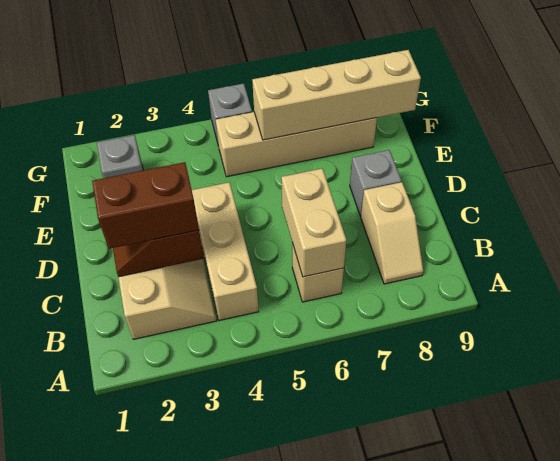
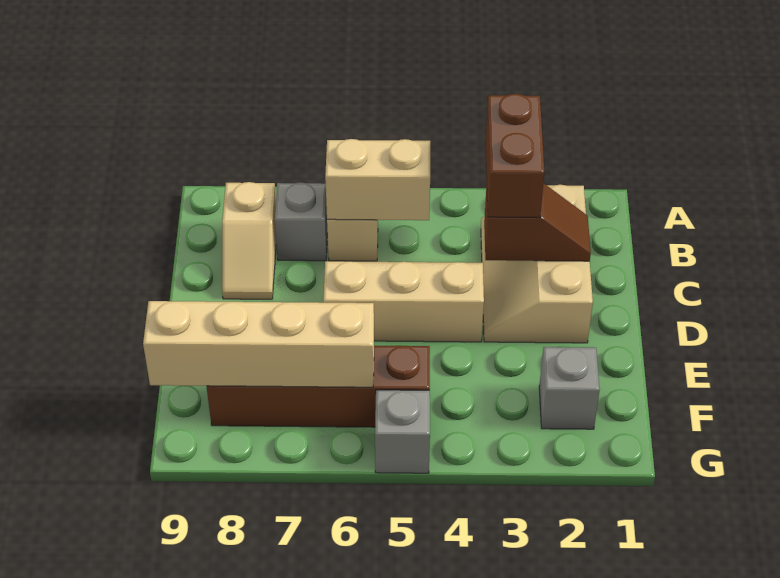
tan 1x3 brick [192,182,259,320] -> tan 1x3 brick turned to [323,261,484,342]
tan 1x2 brick [281,168,346,277] -> tan 1x2 brick turned to [325,139,430,220]
tan 1x2 slope [361,182,423,284] -> tan 1x2 slope turned to [222,182,276,299]
brown 1x2 brick [92,162,199,249] -> brown 1x2 brick turned to [486,94,544,218]
grey 1x1 brick [350,150,402,216] -> grey 1x1 brick moved to [275,182,327,261]
tan 1x4 brick [216,112,377,177] -> brown 1x4 brick [207,346,430,427]

